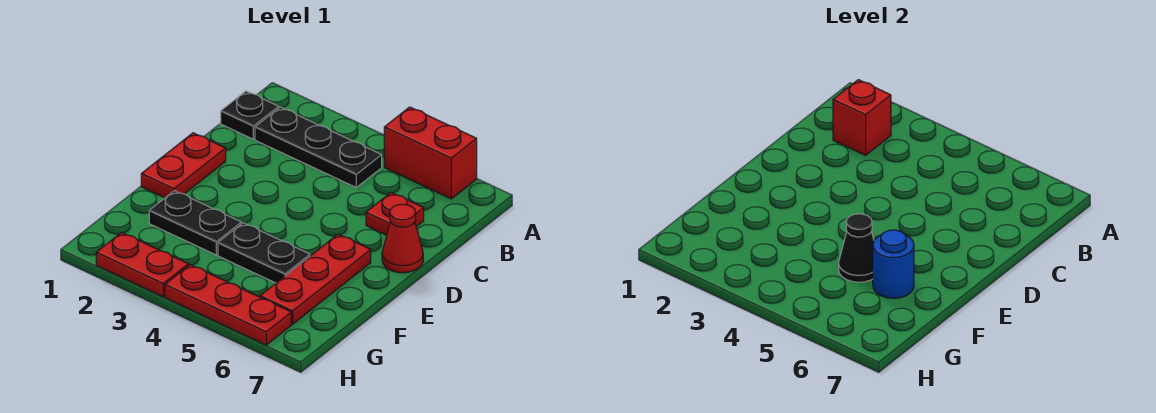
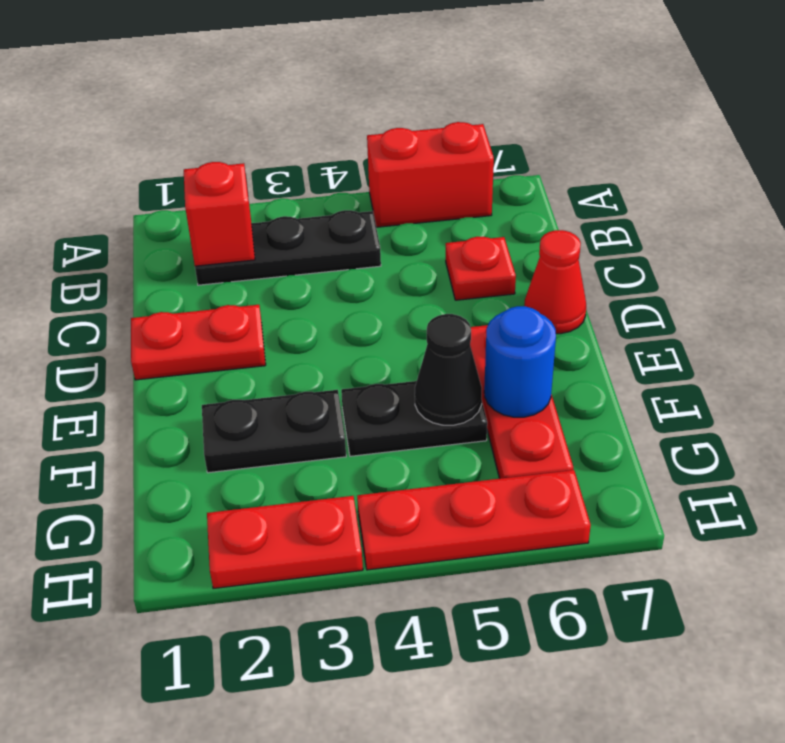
black 1x1 plate [221,91,279,139] -> none
red 1x2 plate [141,133,226,198] -> red 1x2 plate turned to [131,305,266,380]

